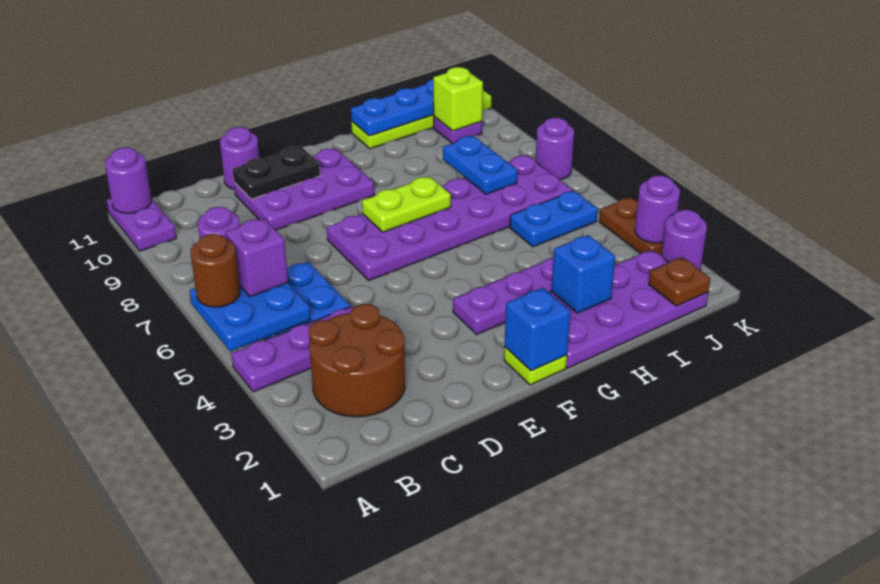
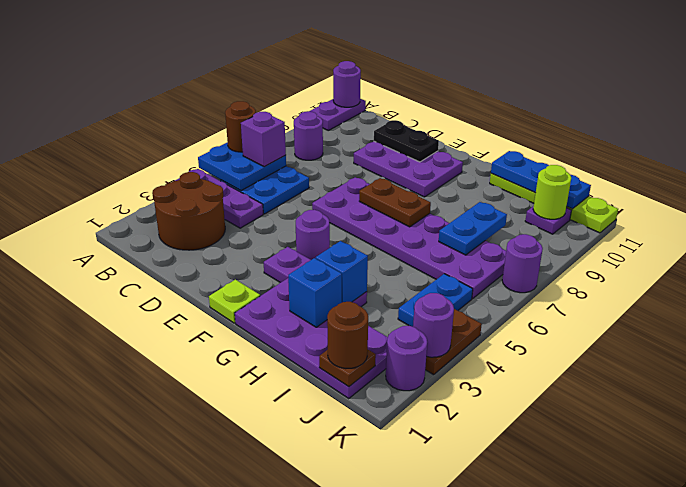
purple 1x1 round brick [220,127,259,189] -> purple 1x1 round brick moved to [296,210,330,260]
blue 1x1 brick [505,288,570,371] -> blue 1x1 brick moved to [316,241,368,302]
lime 1x2 plate [362,177,451,232] -> brown 1x2 plate [359,178,431,227]
blue 1x2 plate [510,191,598,247] -> blue 1x2 plate turned to [398,274,473,327]
none -> brown 1x1 round brick [327,302,368,369]
lime 1x1 brick [433,67,483,131] -> lime 1x1 round brick [533,165,571,219]

